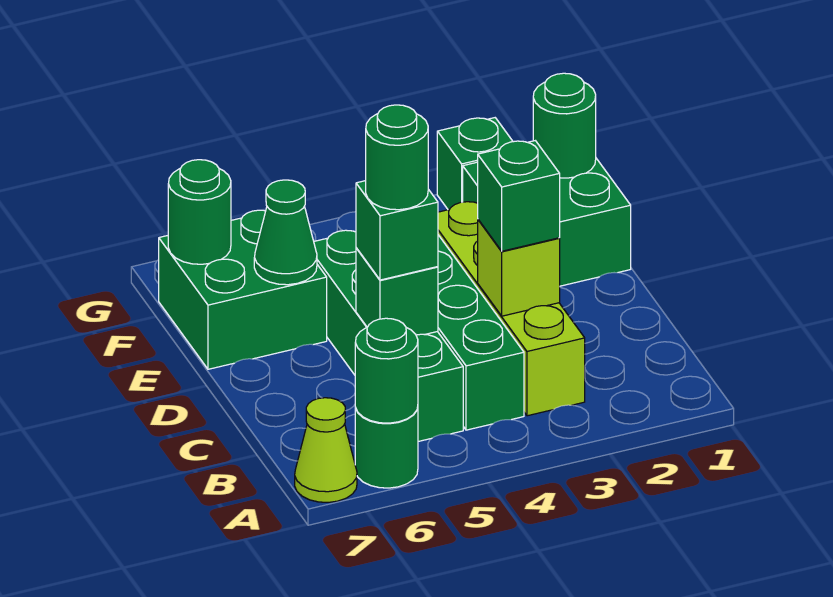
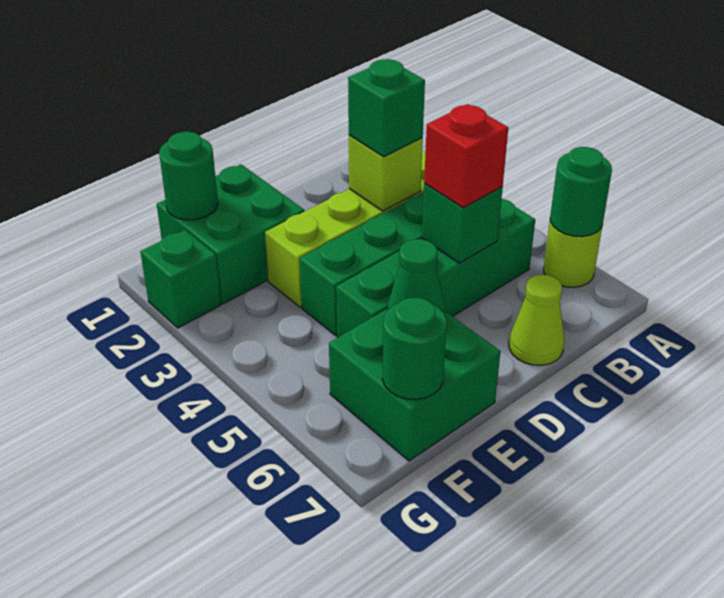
green 1x1 round brick [355,407,418,488] -> lime 1x1 round brick [544,220,602,287]
lime 1x1 cone [295,398,357,502] -> lime 1x1 cone moved to [509,275,564,365]
green 1x1 brick [356,181,438,280] -> red 1x1 brick [424,104,508,208]
green 1x1 round brick [366,105,428,210] -> none

